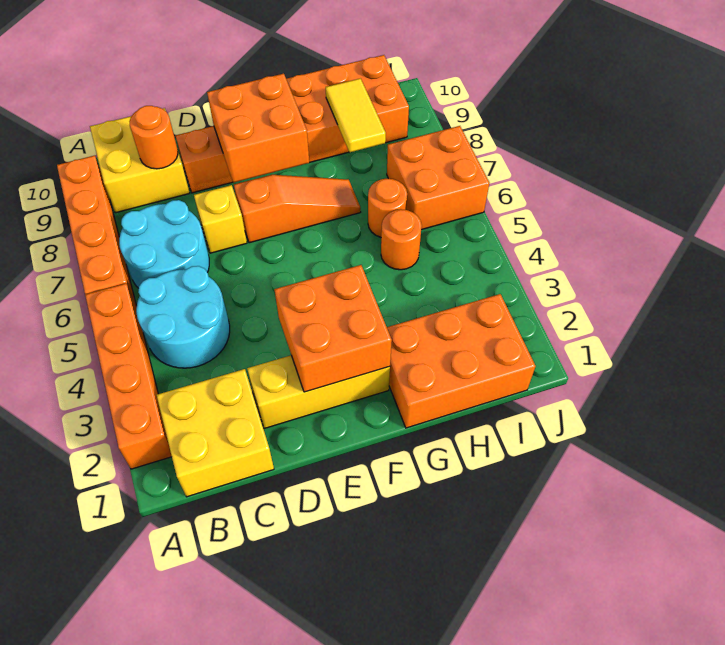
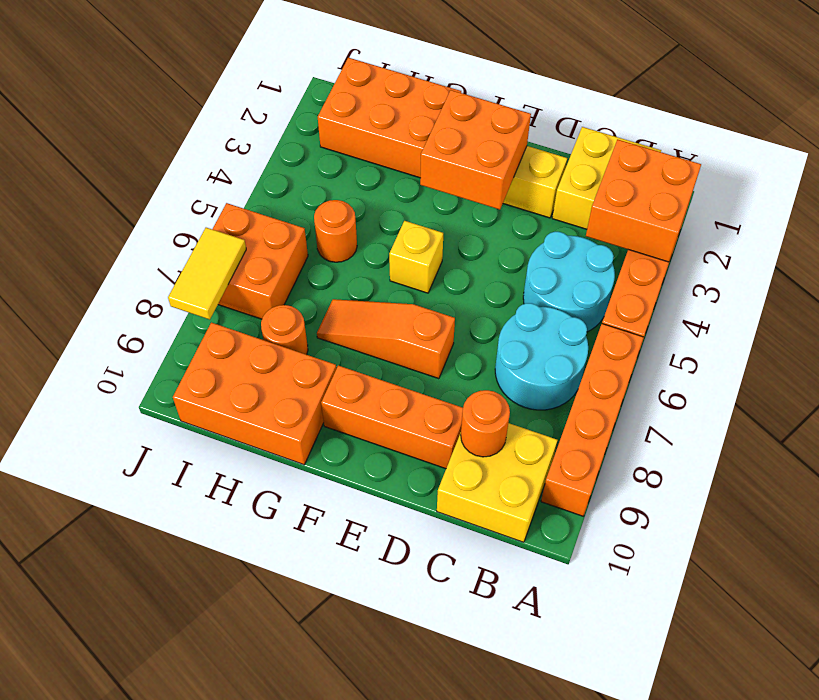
yellow 1x1 brick [194,185,247,253] -> yellow 1x1 brick moved to [389,221,443,293]
orange 2x2 brick [207,74,309,183] -> orange 2x2 brick moved to [586,139,701,262]
orange 1x1 round brick [368,178,407,237] -> orange 1x1 round brick moved to [261,305,308,355]
yellow 1x2 tile [326,78,386,152] -> yellow 1x2 tile moved to [168,228,246,320]

